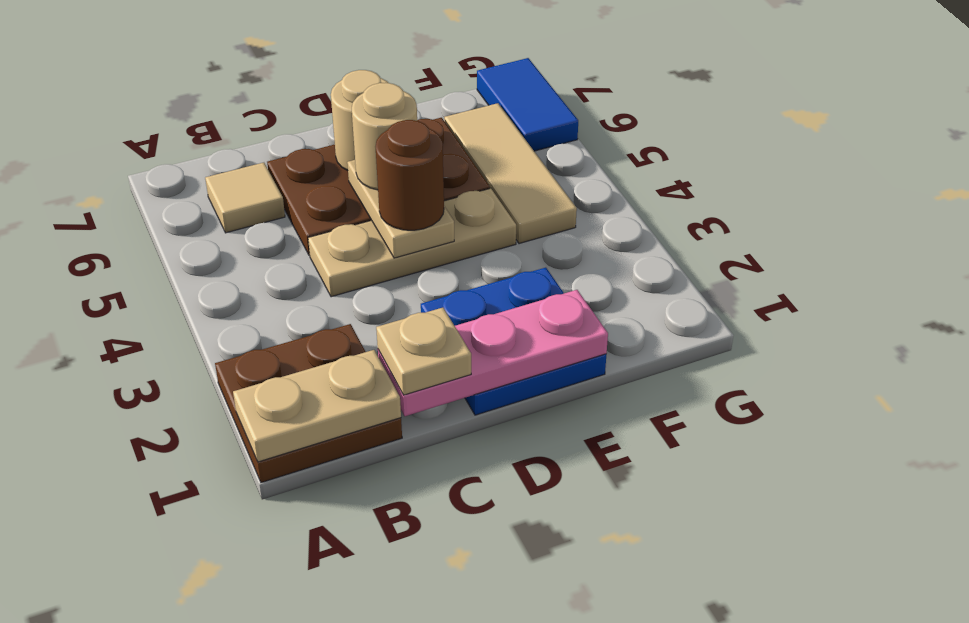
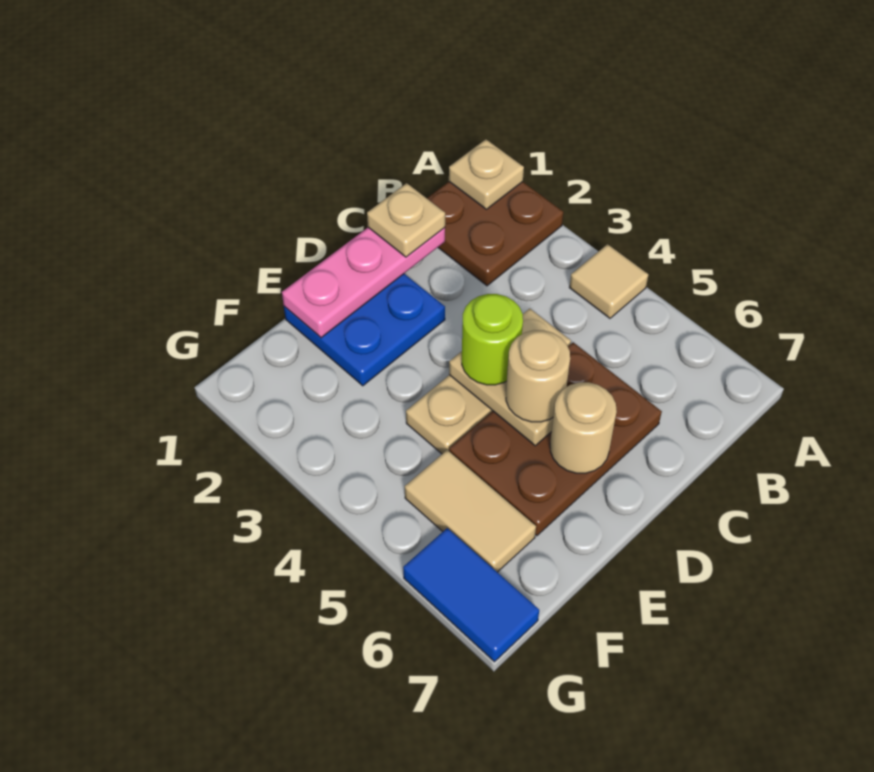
tan 1x2 plate [233,350,401,462] -> tan 1x1 plate [449,139,524,209]
tan 1x1 tile [205,163,285,233] -> tan 1x1 tile moved to [569,244,648,318]
brown 1x1 round brick [375,120,444,230] -> lime 1x1 round brick [462,294,523,385]
tan 1x3 tile [444,103,577,244] -> tan 1x2 tile [405,450,536,572]

